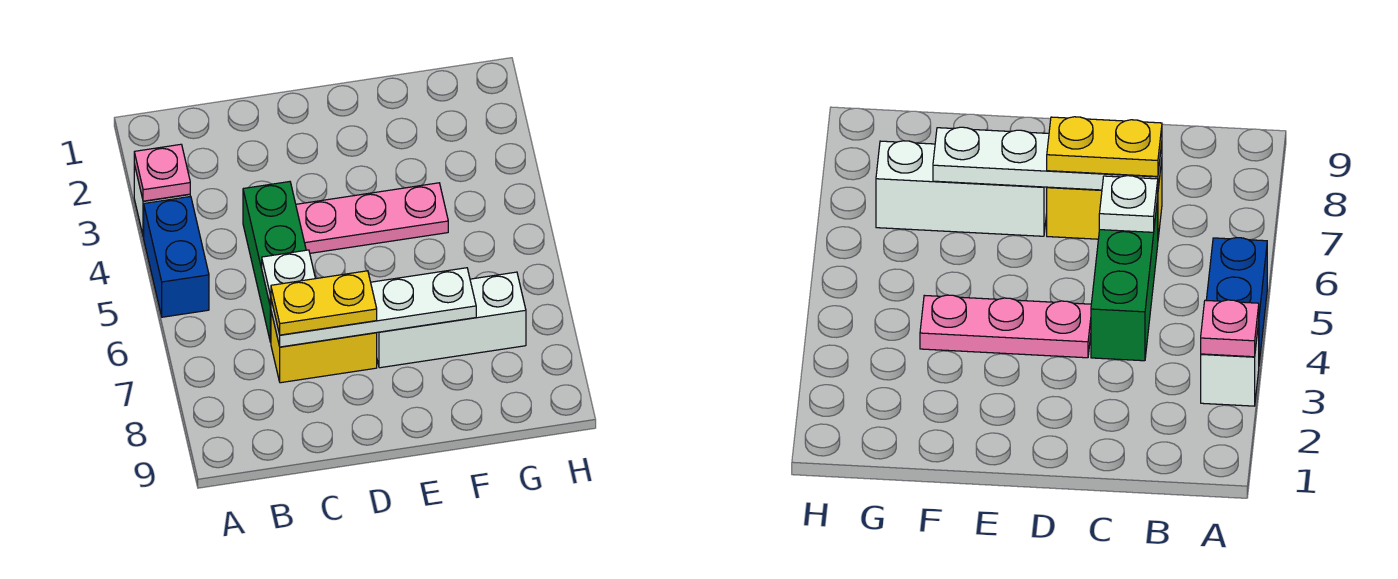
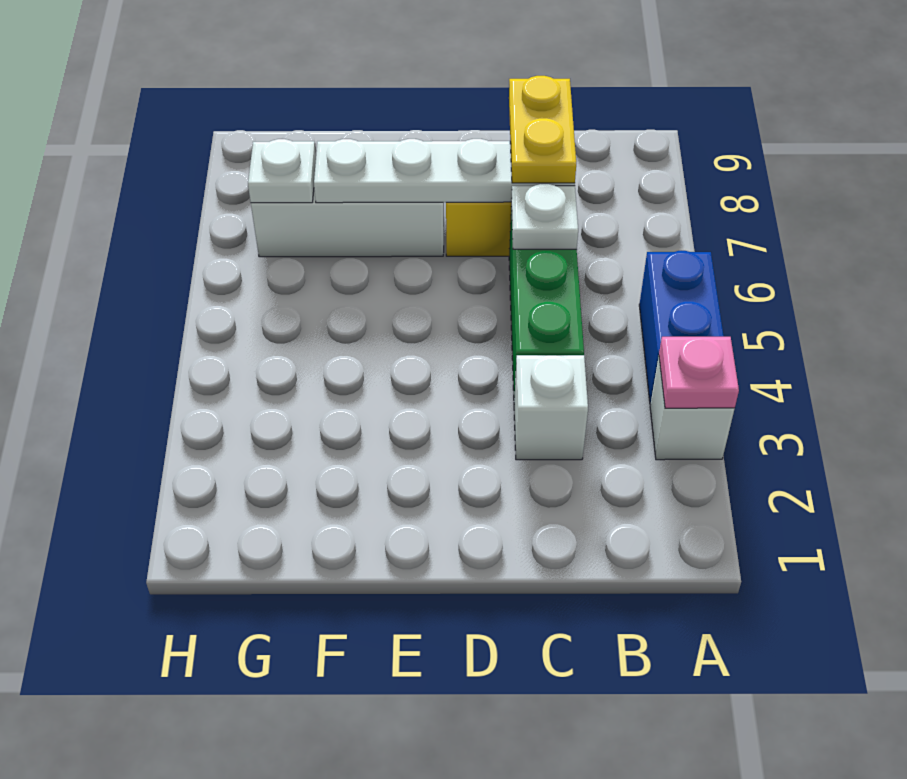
none -> white 1x1 brick [514,355,588,460]
yellow 1x2 plate [271,271,377,335] -> yellow 1x2 plate turned to [509,76,576,183]
pink 1x3 plate [296,183,448,253] -> none
none -> white 1x1 plate [248,139,316,203]

